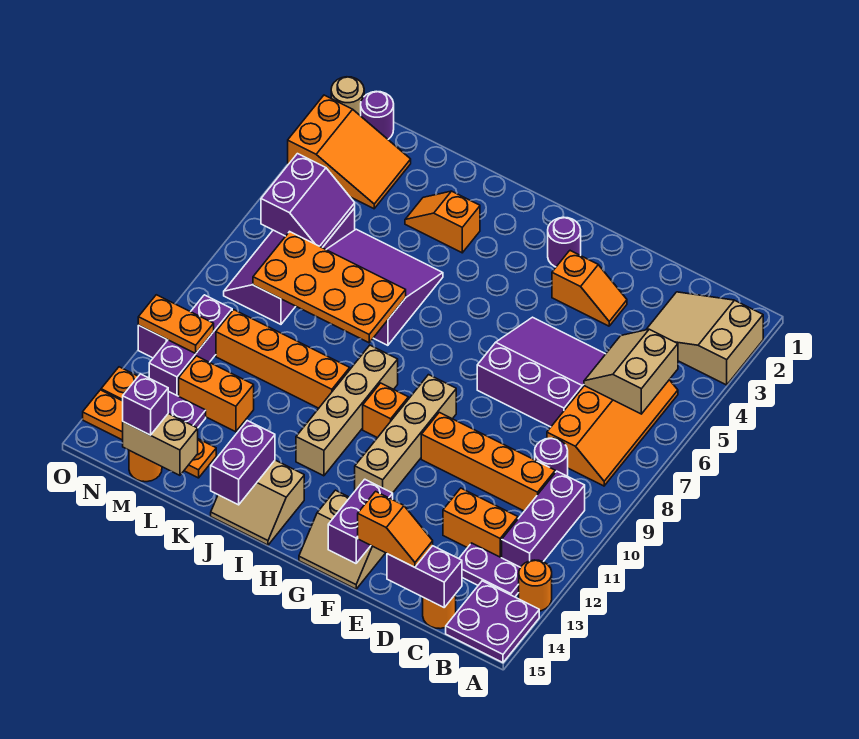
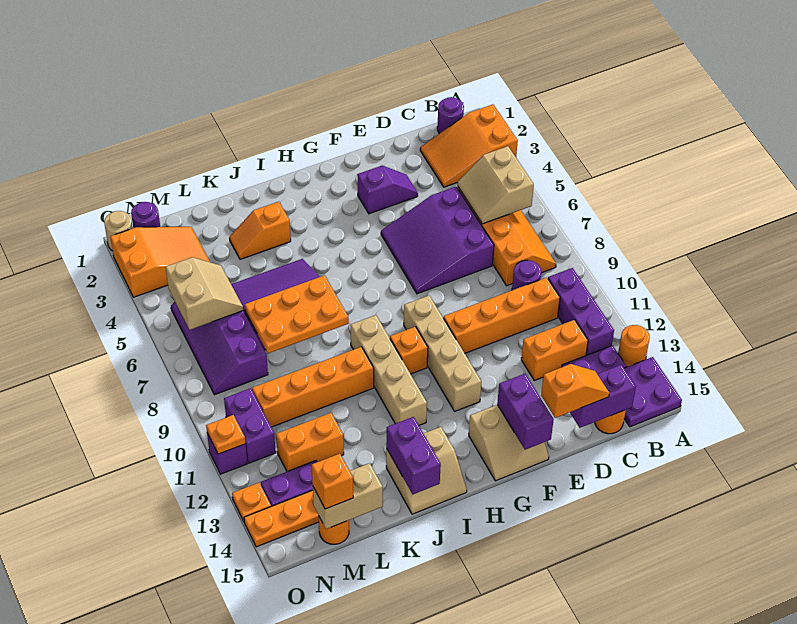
tan 2x3 slope [646,292,763,385] -> orange 2x3 slope [420,104,518,187]
purple 3x3 slope [477,317,605,427] -> purple 3x3 slope turned to [381,187,494,294]
orange 1x2 slope [552,251,627,326] -> purple 1x2 slope [357,166,418,214]
purple 1x1 round brick [548,217,581,267] -> purple 1x1 round brick moved to [437,97,464,134]
orange 2x4 plate [253,232,406,343] -> orange 2x3 plate [245,275,349,353]
purple 2x2 slope [261,154,355,248] -> tan 2x2 slope [166,257,243,330]
purple 1x1 brick [123,374,168,435] -> orange 1x1 brick [312,454,353,509]
purple 1x3 brick [149,295,232,396] -> purple 1x2 brick [224,388,276,463]
orange 1x2 plate [138,295,214,353] -> orange 1x1 plate [206,415,245,454]

